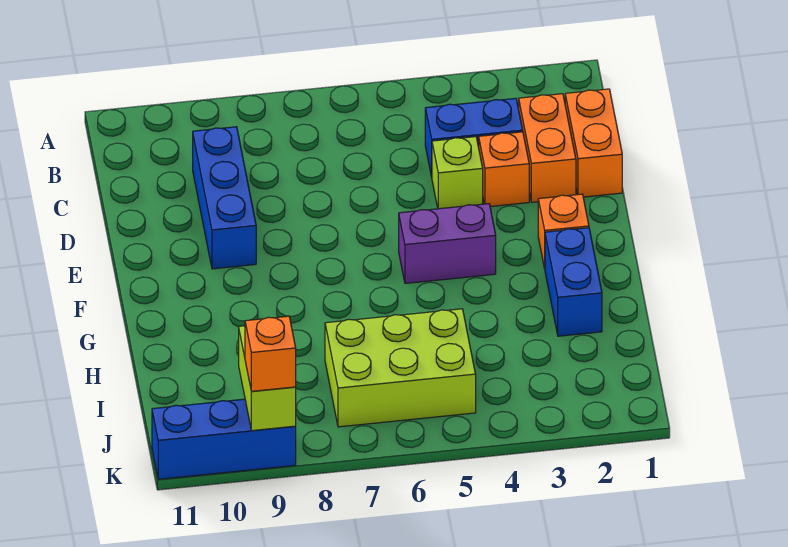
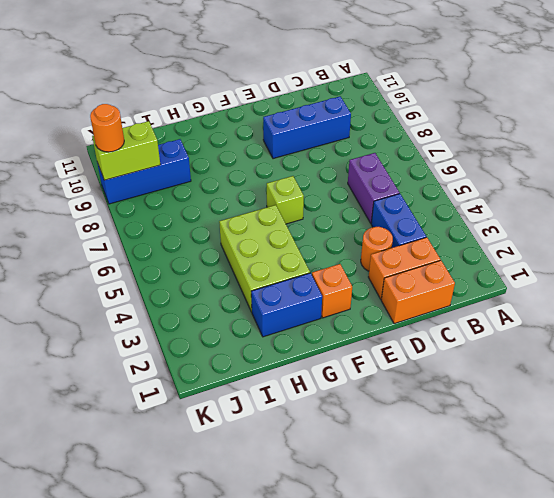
orange 1x1 brick [479,132,529,207] -> orange 1x1 round brick [361,227,393,271]
lime 1x1 brick [432,137,483,209] -> lime 1x1 brick moved to [267,176,304,224]
purple 1x2 brick [399,204,496,283] -> purple 1x2 brick moved to [348,153,400,223]
lime 2x3 brick [325,309,476,427] -> lime 2x3 brick moved to [219,205,310,312]
blue 1x3 brick [152,399,296,479] -> blue 1x3 brick turned to [97,139,191,204]
orange 1x1 brick [245,316,296,391] -> orange 1x1 round brick [90,104,124,152]

